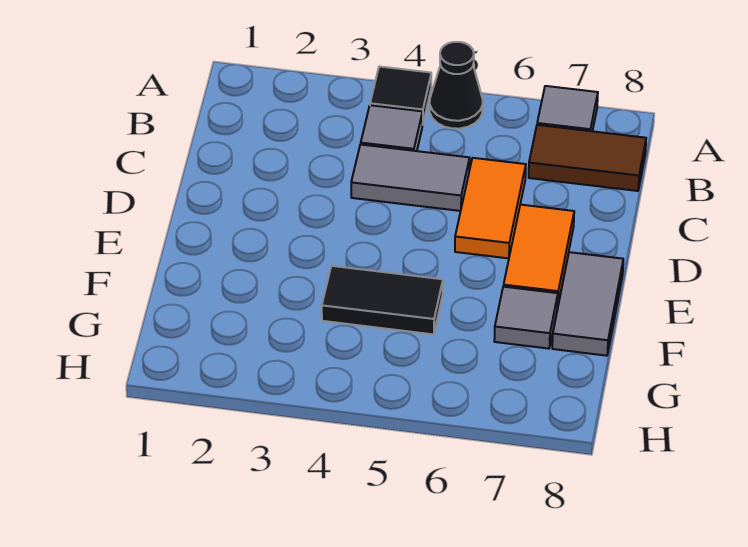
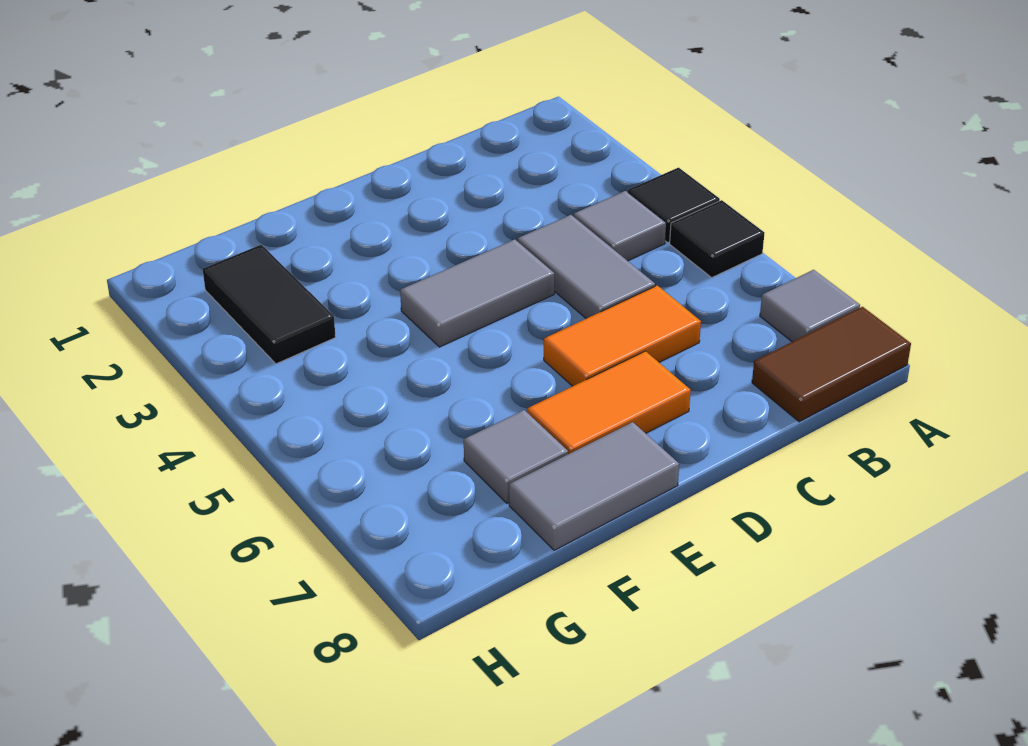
black 1x1 cone [430,42,483,129] -> black 1x1 tile [670,200,764,278]
brown 1x2 tile [529,125,646,191] -> brown 1x2 tile turned to [752,307,911,422]
none -> grey 1x2 tile [400,239,555,347]
black 1x2 tile [322,266,443,334] -> black 1x2 tile moved to [203,245,336,364]

